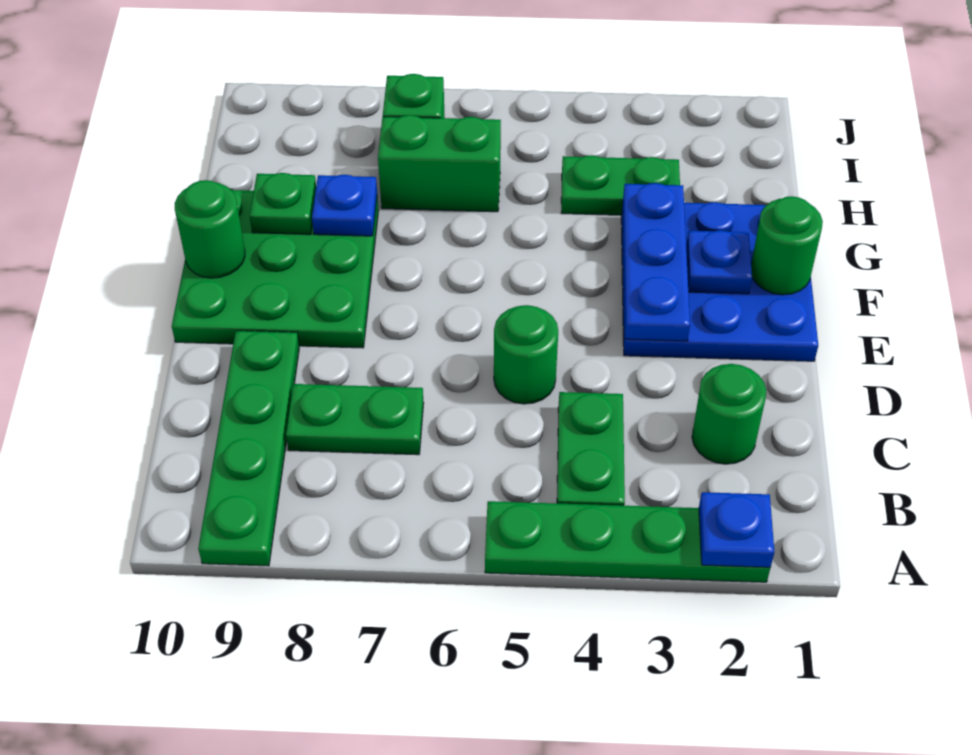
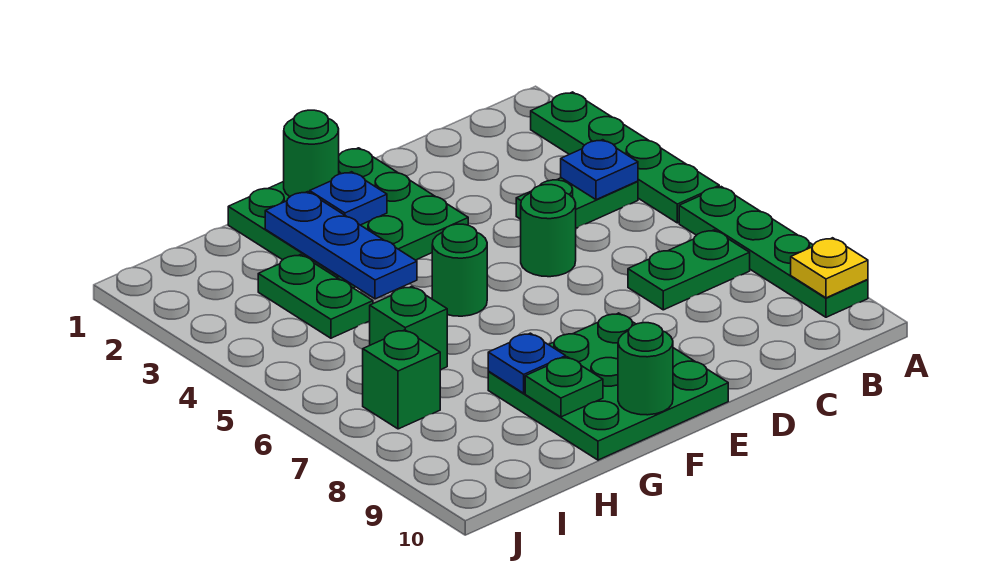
blue 1x1 plate [699,492,774,567] -> blue 1x1 plate moved to [561,140,638,200]
green 1x4 plate [198,331,299,566] -> green 1x4 plate turned to [679,187,868,317]
none -> yellow 1x1 plate [791,238,868,298]
green 1x1 round brick [692,364,766,464] -> green 1x1 round brick moved to [432,224,487,316]
green 1x2 plate [286,384,424,455] -> green 1x2 plate turned to [628,230,750,310]
blue 3x3 plate [621,202,818,361] -> green 3x3 plate [228,148,468,288]
blue 1x3 plate [623,183,690,341] -> blue 1x3 plate turned to [265,192,417,299]
green 1x2 brick [378,115,501,212] -> green 1x1 brick [370,286,447,370]

